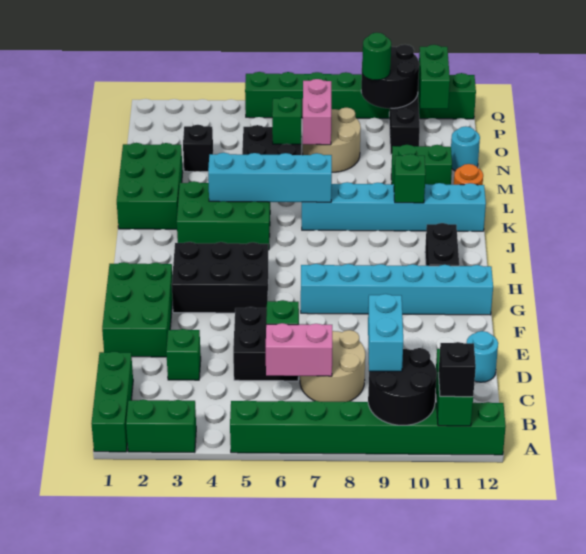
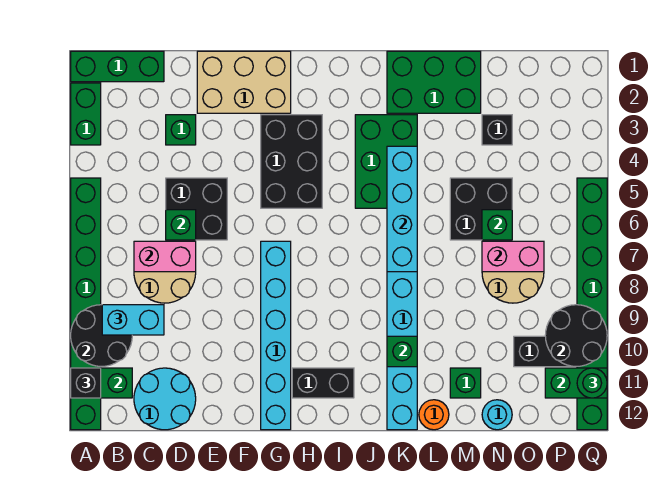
pink 1x2 brick [266,323,332,376] -> pink 1x2 brick turned to [134,241,196,272]
cyan 1x1 round brick [467,331,498,382] -> cyan 2x2 round brick [134,368,196,430]
green 2x3 brick [102,262,173,357] -> tan 2x3 brick [197,51,291,113]
green 1x2 brick [391,145,452,185] -> green 1x1 brick [450,368,481,398]
green 1x1 round brick [362,33,391,80] -> green 1x1 round brick moved to [577,368,607,398]

